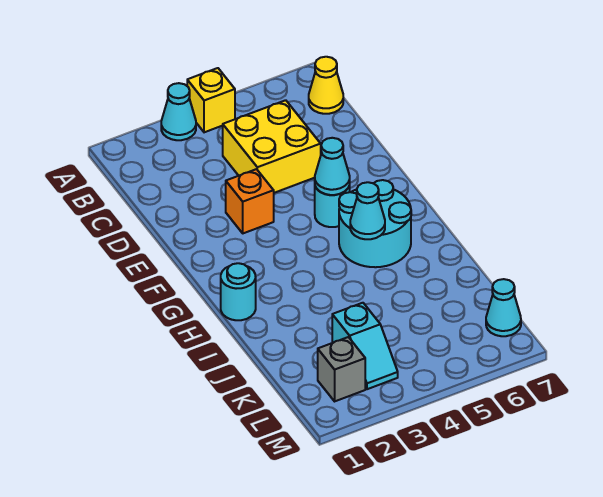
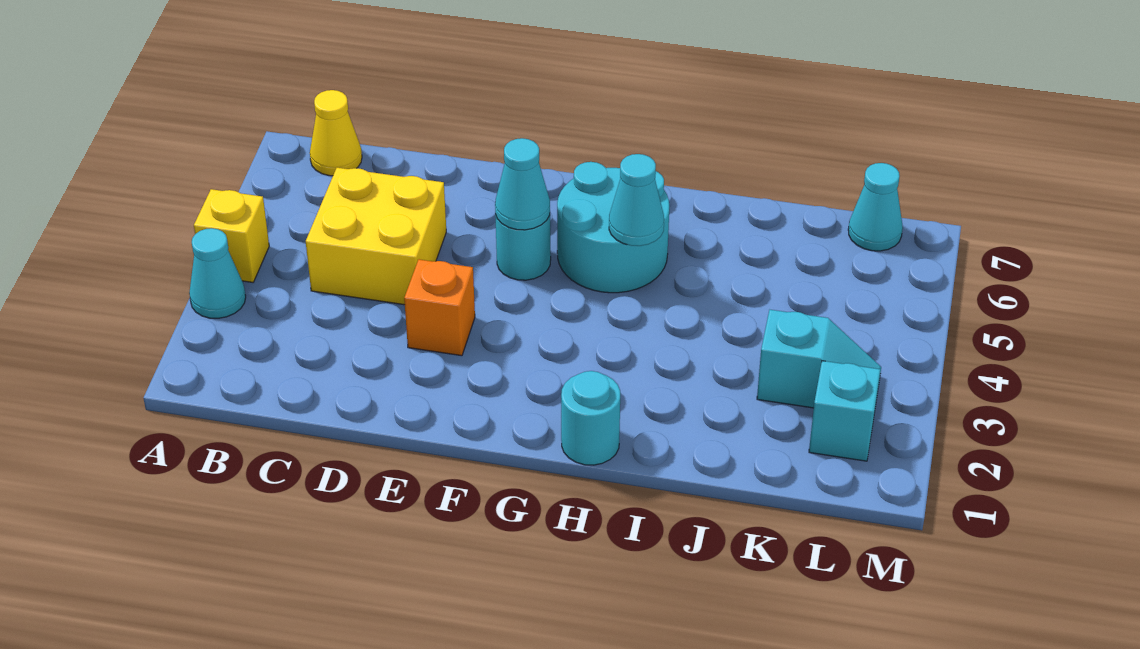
grey 1x1 brick [318,337,365,401] -> cyan 1x1 brick [809,361,880,461]

